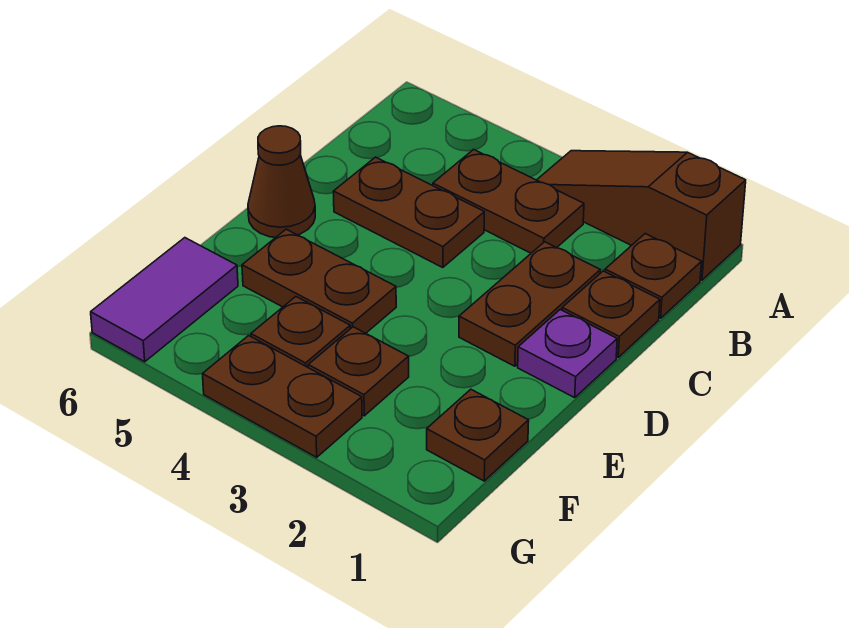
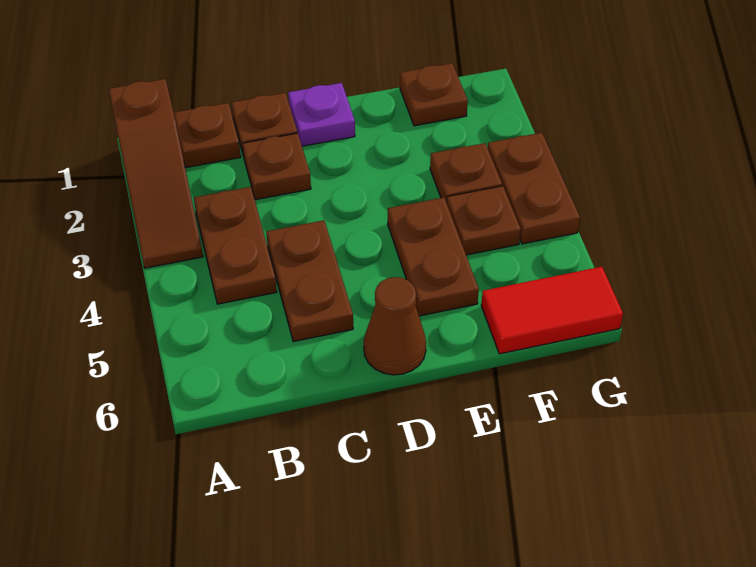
brown 1x2 plate [459,242,600,366] -> brown 1x1 plate [243,133,311,200]
purple 1x2 tile [91,238,238,362] -> red 1x2 tile [481,267,623,354]

